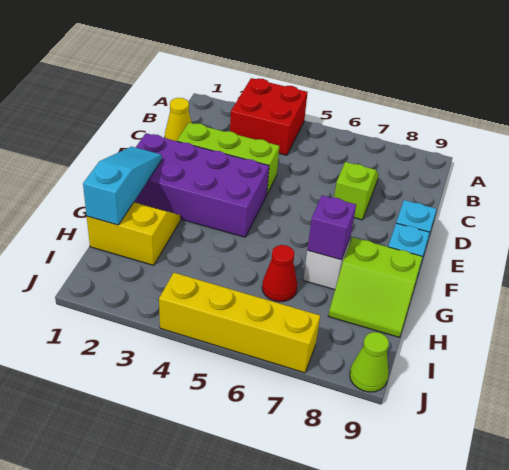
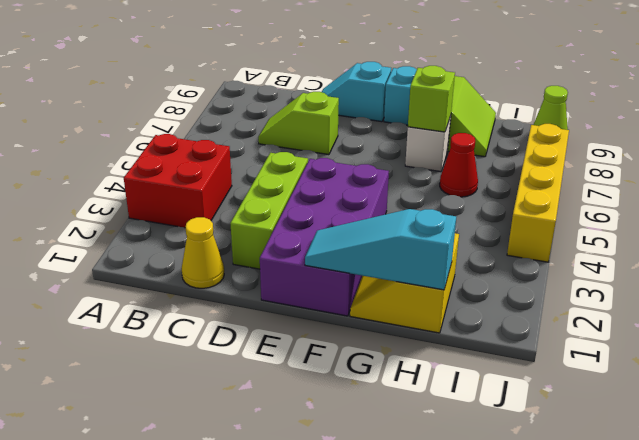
purple 1x1 brick [307,195,356,260] -> lime 1x1 brick [408,66,455,132]

